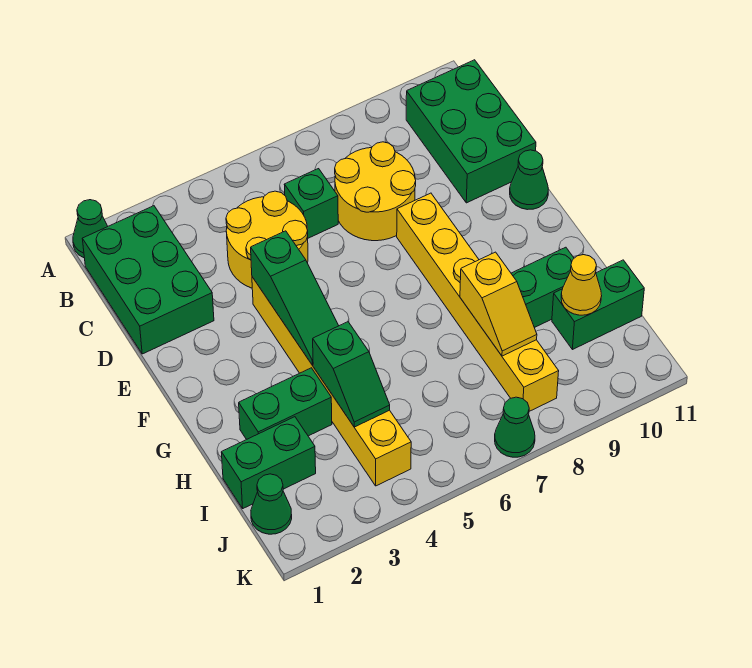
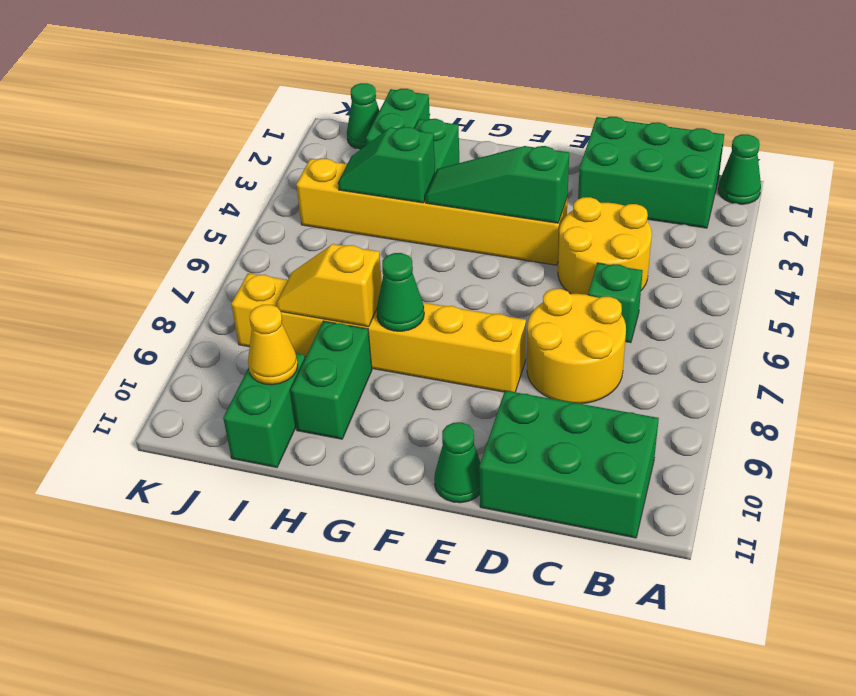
green 1x1 cone [495,397,535,457] -> green 1x1 cone moved to [377,253,424,331]

